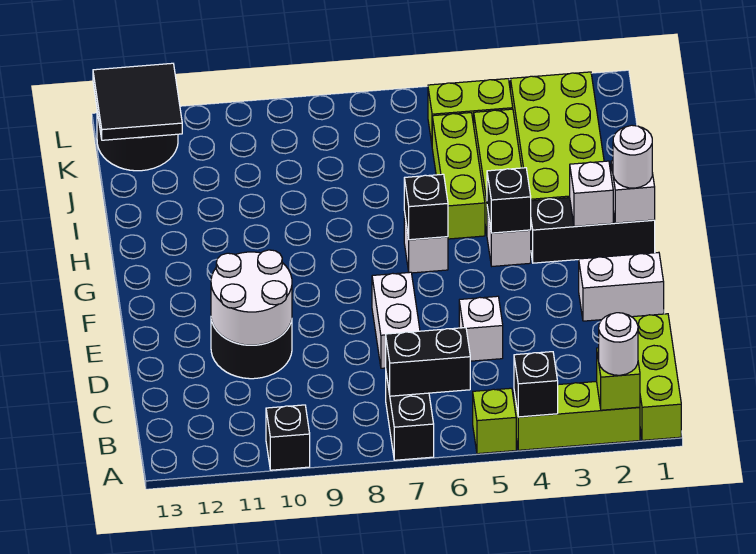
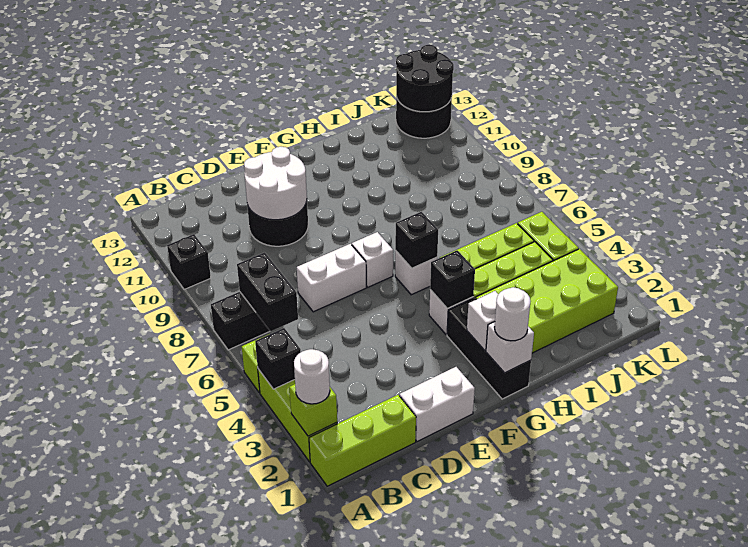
white 1x1 brick [459,296,503,361] -> white 1x1 brick moved to [351,232,393,287]
white 1x2 brick [579,252,664,321] -> white 1x2 brick turned to [400,367,475,442]
black 2x2 tile [93,63,182,140] -> black 2x2 round brick [396,45,454,112]

